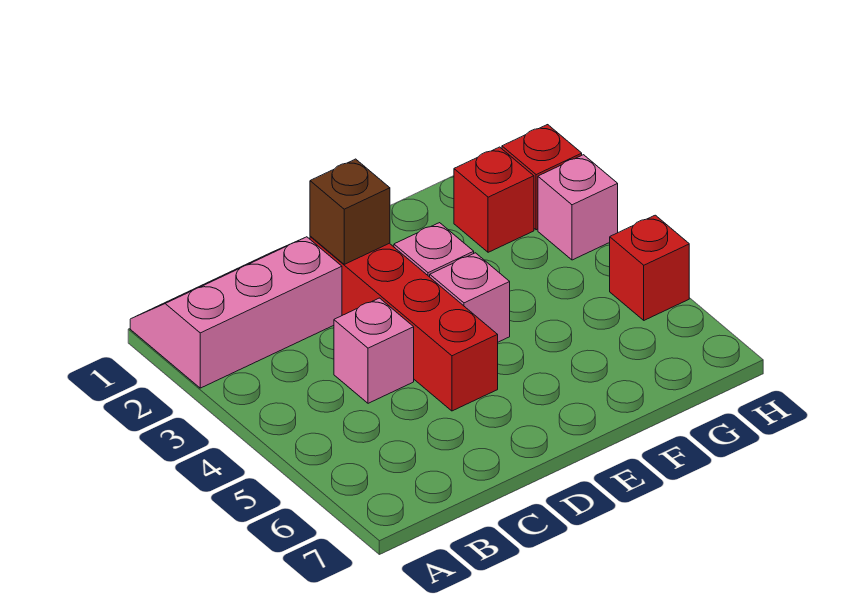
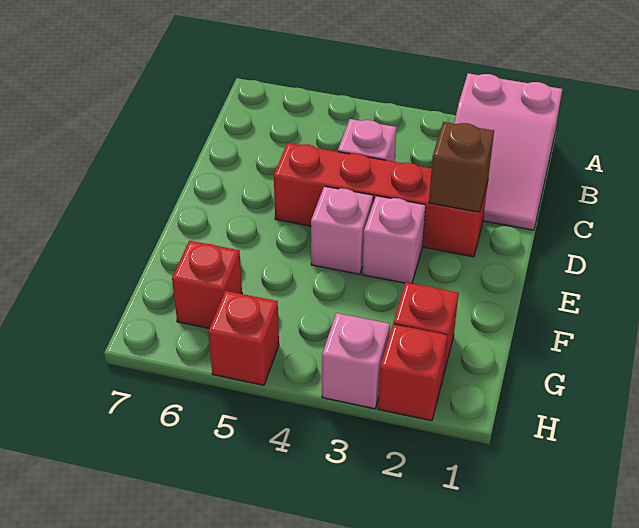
pink 2x3 slope [130,237,342,388] -> pink 2x3 slope turned to [454,73,562,230]
none -> red 1x1 brick [172,241,242,328]

